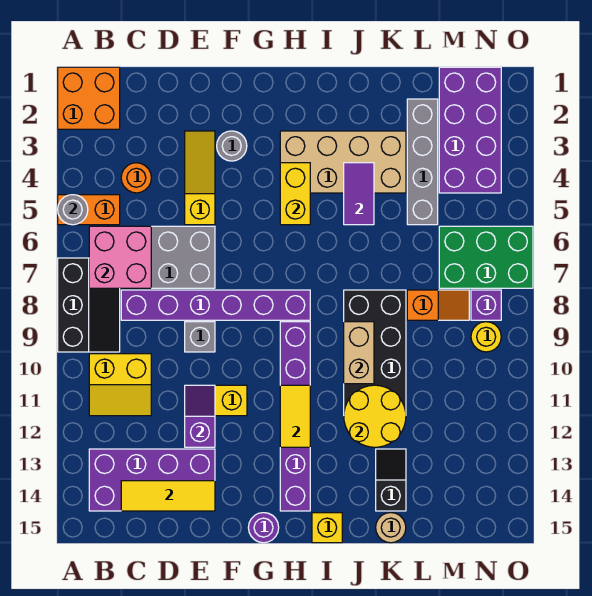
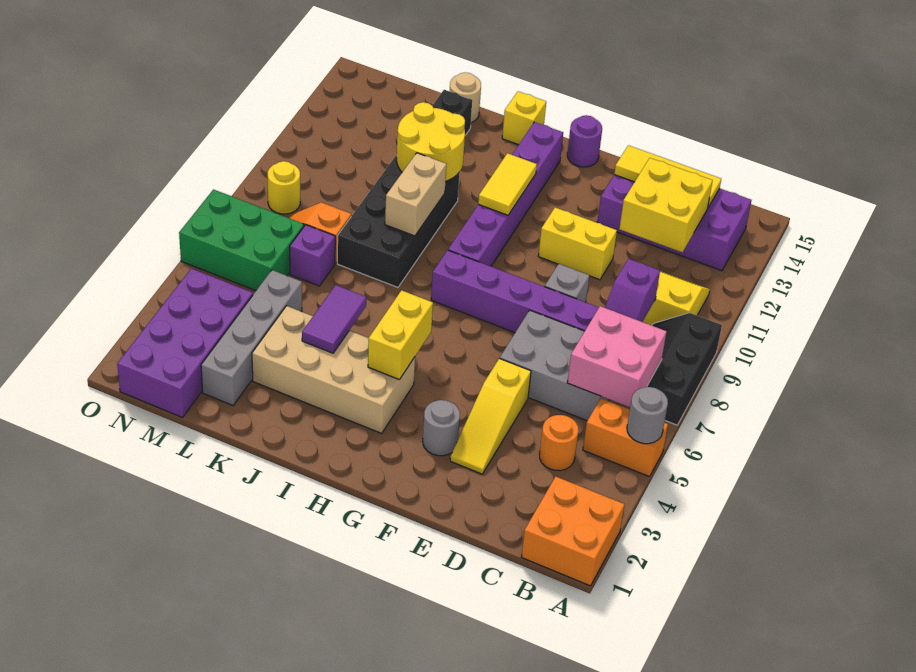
none -> yellow 2x2 brick [619,158,713,252]
purple 1x2 slope [185,385,215,447] -> purple 1x2 slope moved to [605,259,660,322]
purple 1x1 brick [471,290,501,320] -> purple 1x1 brick moved to [290,225,335,286]

